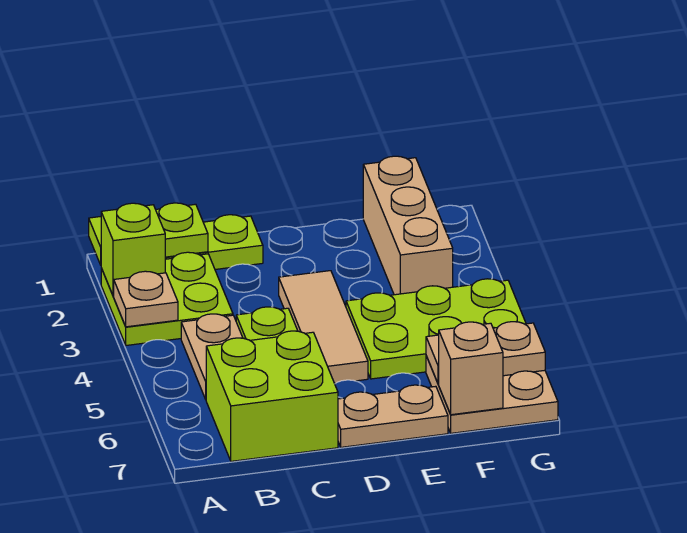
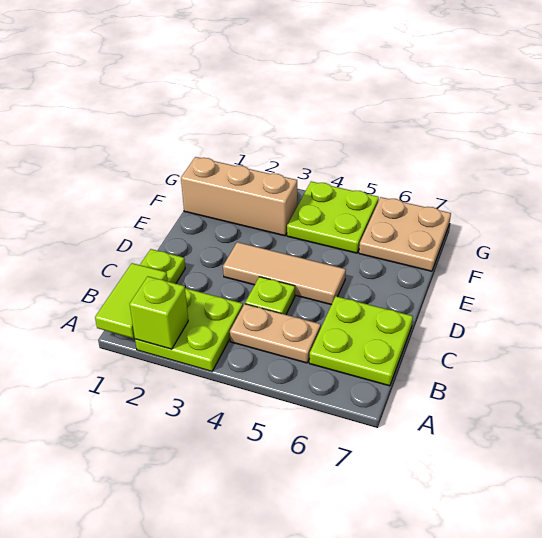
lime 1x2 plate [89,203,208,265] -> lime 1x2 tile [95,263,168,338]
tan 1x1 plate [114,271,178,327] -> none
lime 2x2 brick [206,331,338,461] -> lime 2x2 plate [309,296,413,386]
tan 1x2 plate [338,385,448,447] -> none
lime 2x3 plate [346,279,526,379] -> lime 2x2 plate [287,181,379,253]
tan 1x2 plate [426,322,545,384] -> none
tan 1x1 brick [439,322,503,415] -> none

